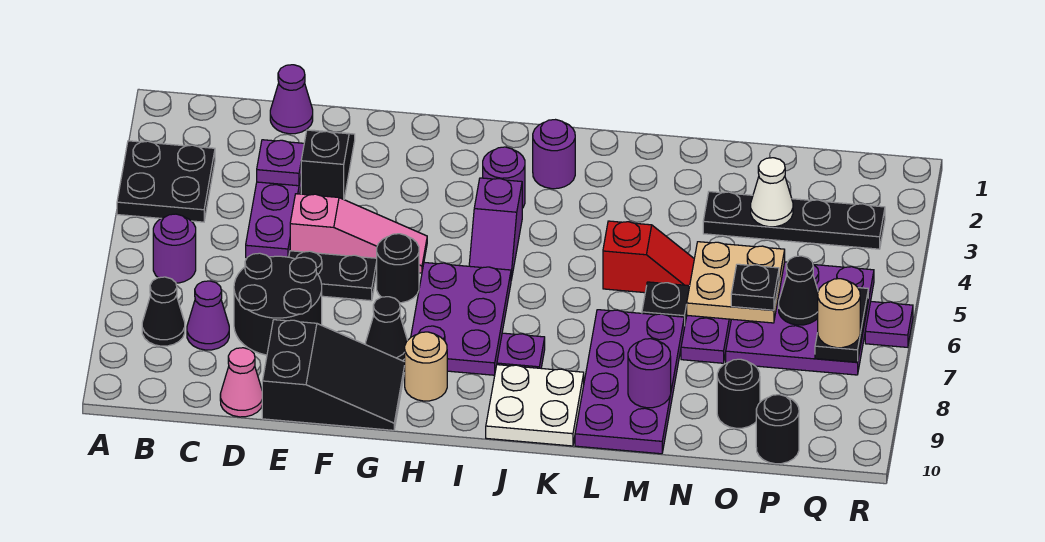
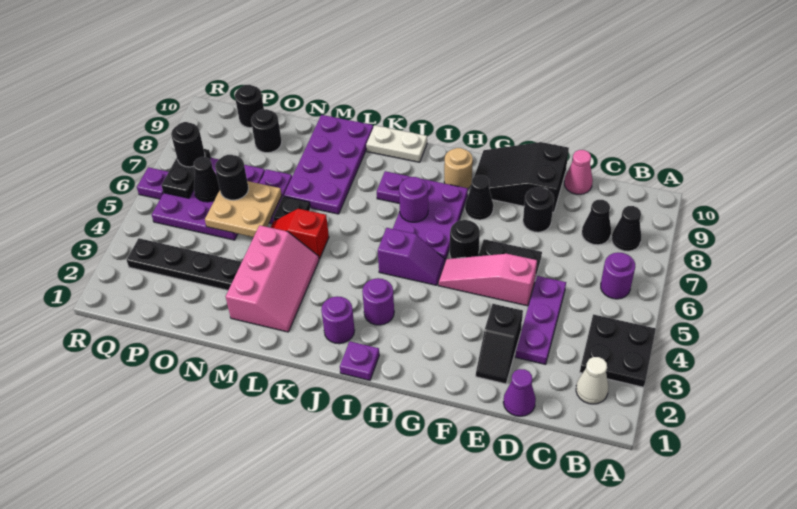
purple 1x1 cone [187,281,229,350] -> black 1x1 cone [582,200,611,245]
purple 1x1 plate [257,140,304,186] -> purple 1x1 plate moved to [340,341,379,380]
black 2x2 round brick [234,253,322,355] -> black 1x1 round brick [523,187,554,232]
purple 1x2 slope [469,178,522,280] -> purple 1x2 slope turned to [378,228,445,285]
white 2x2 plate [486,365,584,446] -> white 1x2 plate [366,125,427,162]
none -> pink 2x3 slope [226,225,319,332]
purple 1x1 round brick [628,339,671,408] -> purple 1x1 round brick moved to [399,177,428,222]
white 1x1 cone [751,158,793,227] -> white 1x1 cone moved to [576,357,609,404]
black 1x1 plate [731,264,779,310] -> black 1x1 round brick [215,155,249,200]
tan 1x1 round brick [818,279,860,348] -> black 1x1 round brick [171,122,205,167]

